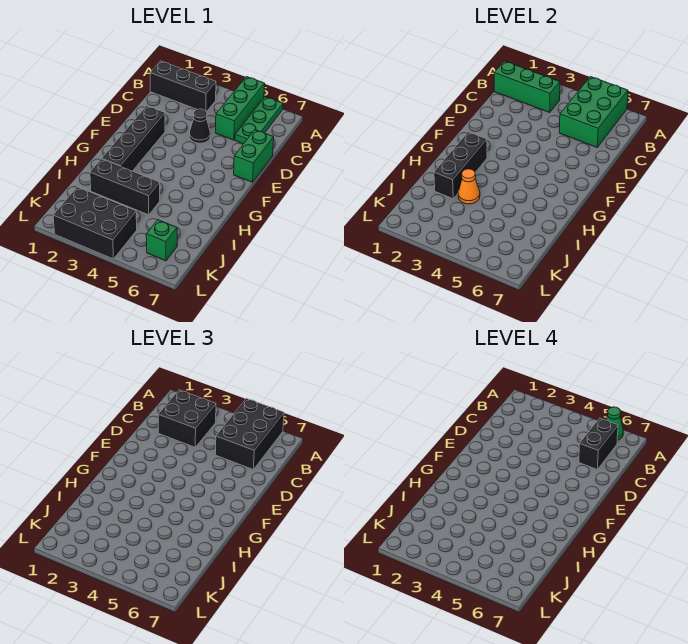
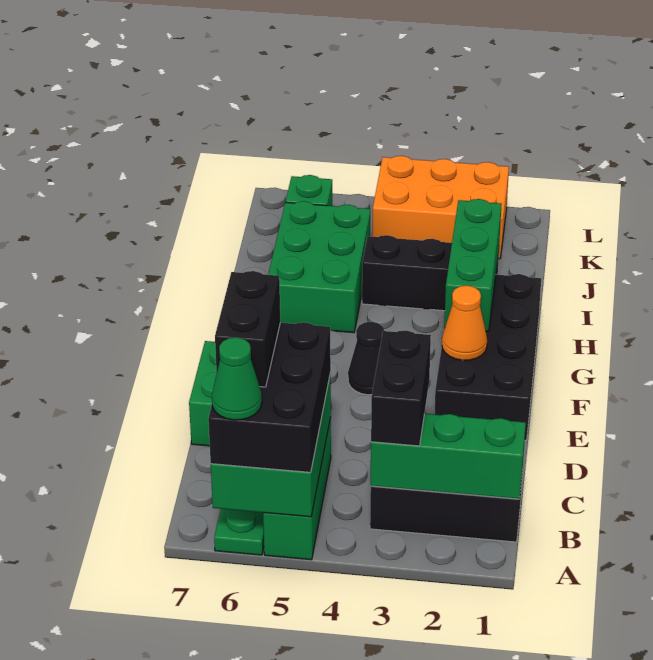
black 2x2 brick [158,390,216,447] -> black 1x2 brick [371,330,431,446]
black 1x1 cone [189,109,210,143] -> black 1x1 cone moved to [348,322,384,395]
black 1x4 brick [102,106,165,171] -> black 2x4 brick [434,274,541,440]
black 1x3 brick [434,132,487,199] -> green 1x3 brick [444,199,501,331]
none -> green 2x3 brick [268,201,370,333]
orange 1x1 cone [458,169,480,204] -> orange 1x1 cone moved to [442,286,487,360]
black 2x3 brick [53,187,137,259] -> orange 2x3 brick [372,156,509,259]

